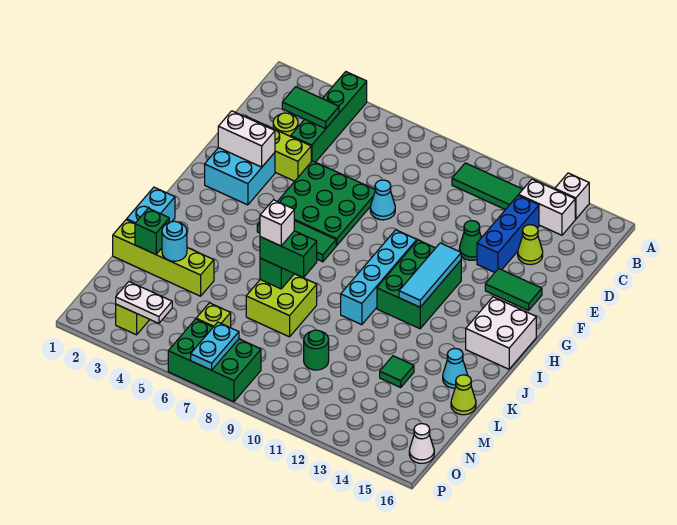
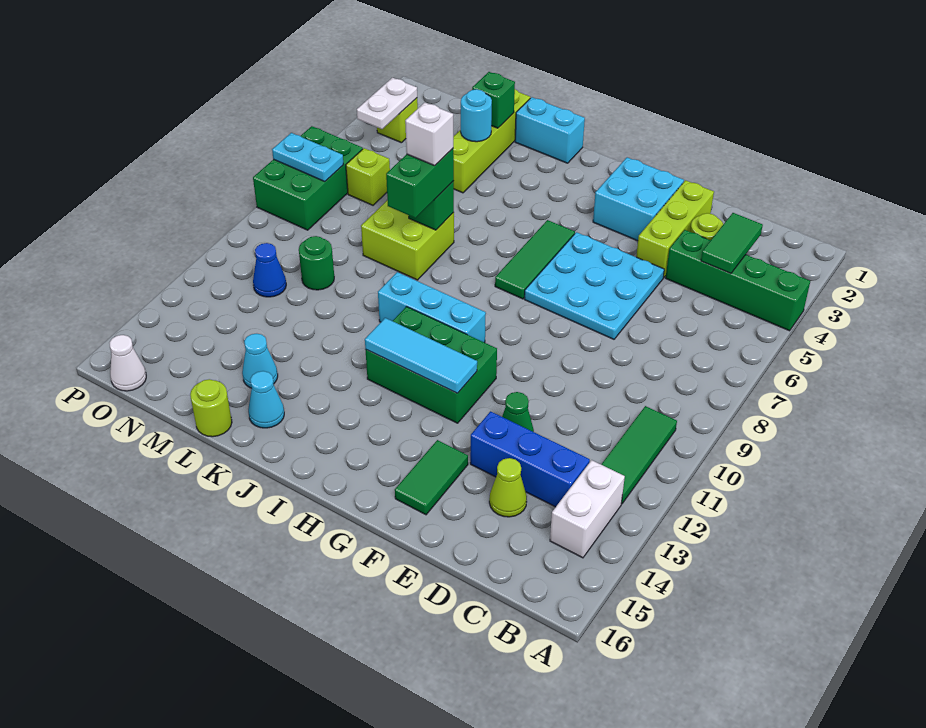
white 1x1 brick [555,173,589,219] -> none
green 3x3 plate [278,161,375,246] -> cyan 3x3 plate [524,232,664,339]
cyan 1x1 cone [370,180,395,220] -> cyan 1x1 cone moved to [242,334,278,388]
white 1x2 brick [218,111,275,167] -> none
cyan 1x4 brick [341,230,417,325] -> cyan 1x3 brick [378,272,486,343]
white 2x2 brick [466,297,536,369] -> none
green 1x1 tile [380,356,414,387] -> none
lime 1x1 cone [451,375,476,415] -> lime 1x1 round brick [190,379,232,437]
none -> blue 1x1 cone [253,243,286,297]

